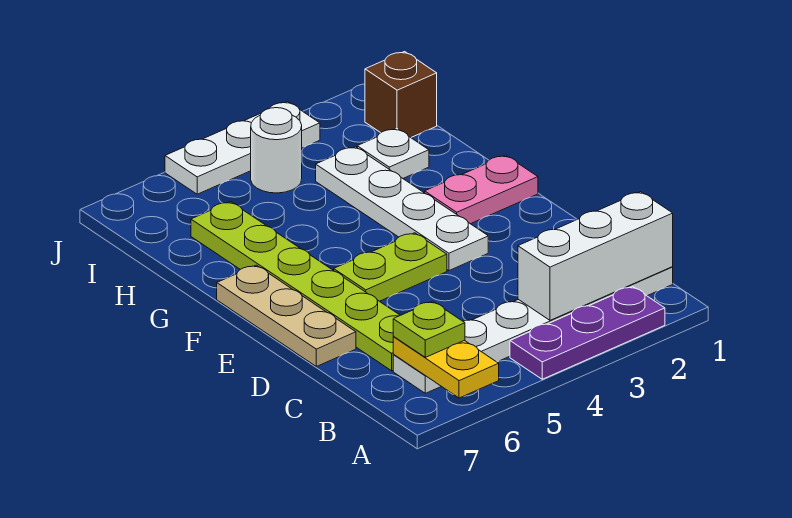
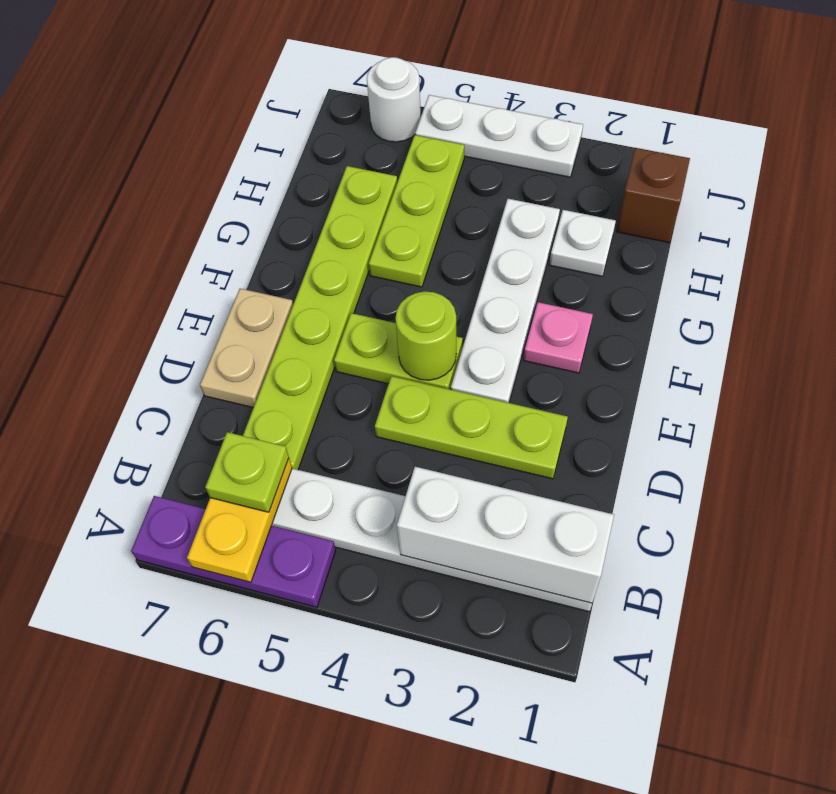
purple 1x3 plate [510,287,665,379] -> purple 1x3 plate moved to [131,496,336,607]
none -> lime 1x3 plate [375,376,568,479]
tan 1x3 plate [217,265,356,366] -> tan 1x2 plate [200,289,293,408]
none -> lime 1x1 round brick [395,291,456,380]
pink 1x2 plate [425,155,538,224] -> pink 1x1 plate [524,302,593,373]
none -> lime 1x3 plate [369,135,464,287]
white 1x1 round brick [251,108,302,193] -> white 1x1 round brick moved to [367,57,421,142]

